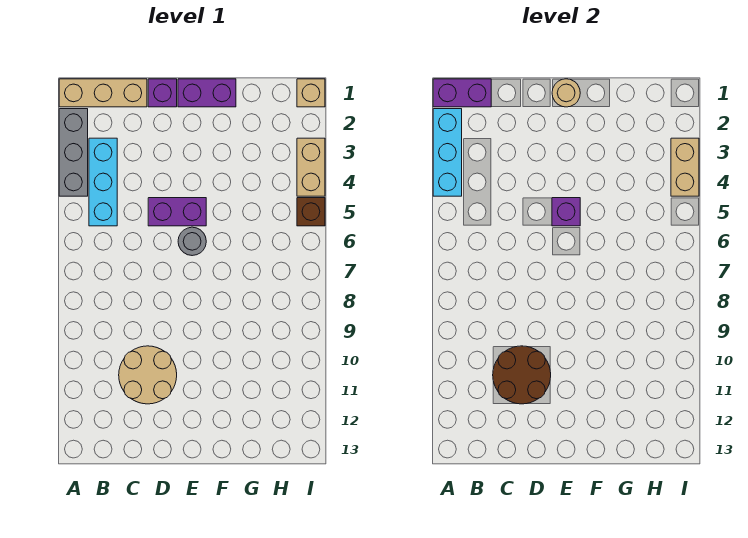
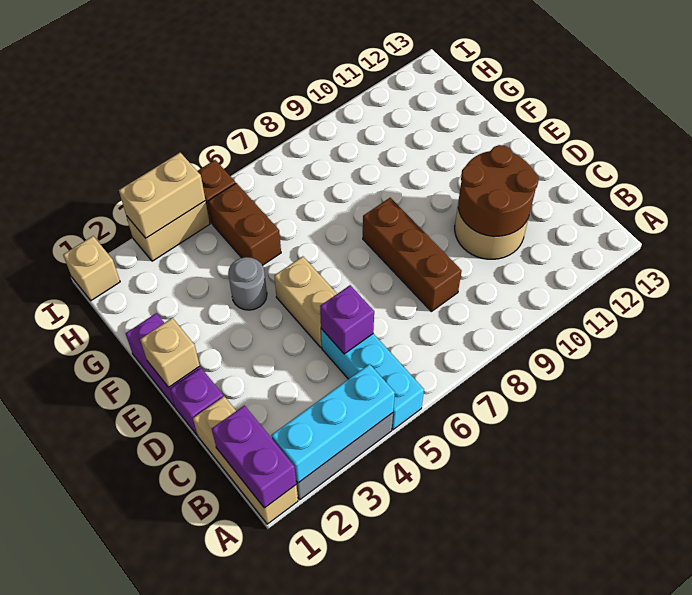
cyan 1x3 brick [89,138,117,226] -> cyan 1x3 brick turned to [321,329,424,430]
none -> brown 1x3 brick [363,198,462,311]
purple 1x2 brick [148,198,206,226] -> tan 1x2 brick [274,256,337,347]
tan 1x1 round brick [552,79,580,107] -> tan 1x1 brick [140,318,200,387]
purple 1x1 brick [552,198,580,226] -> purple 1x1 brick moved to [320,285,374,354]
grey 1x1 round brick [178,227,206,256] -> grey 1x1 round brick moved to [228,257,267,310]
none -> brown 1x2 brick [208,183,281,265]

